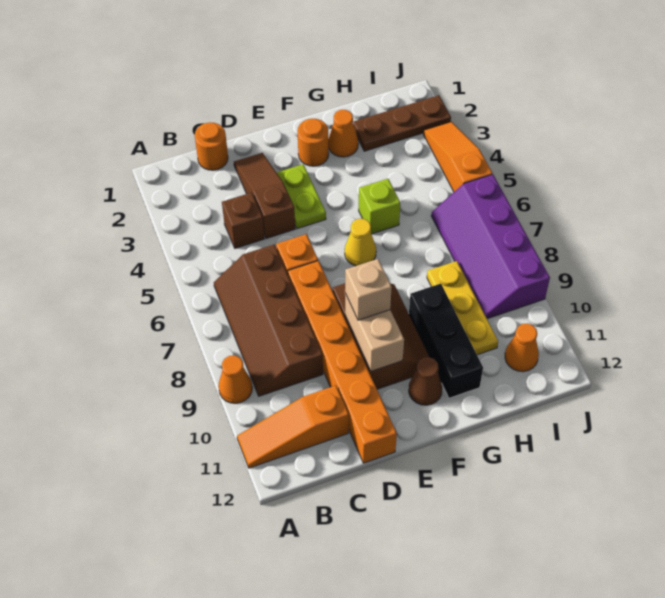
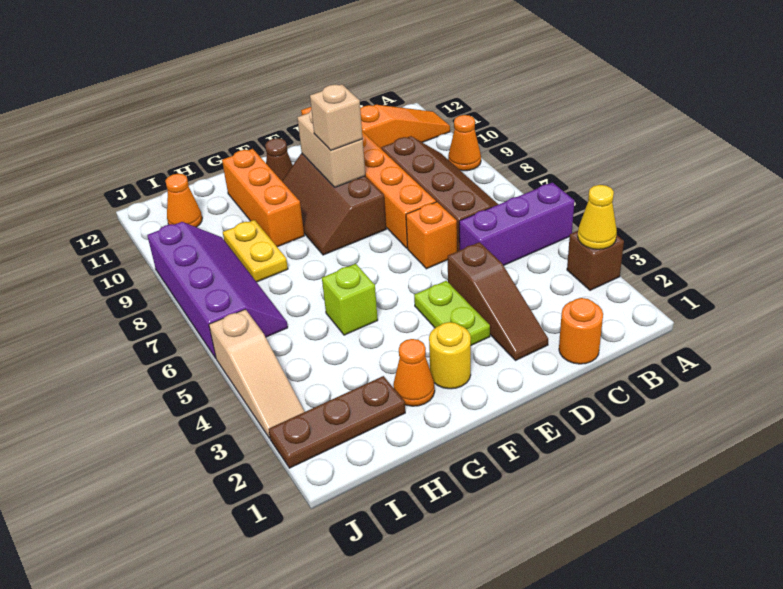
none -> purple 1x3 brick [459,182,574,266]
brown 1x1 brick [222,193,264,248] -> brown 1x1 brick moved to [567,231,624,290]
orange 1x1 round brick [298,119,329,166] -> yellow 1x1 round brick [429,322,471,389]
yellow 1x1 cone [345,219,376,266] -> yellow 1x1 cone moved to [578,185,617,249]
black 1x3 brick [409,284,483,398] -> orange 1x3 brick [222,149,304,247]
yellow 1x3 plate [427,261,498,355] -> yellow 1x2 plate [223,220,288,282]
orange 1x3 slope [423,122,492,192] -> tan 1x3 slope [209,309,305,438]

